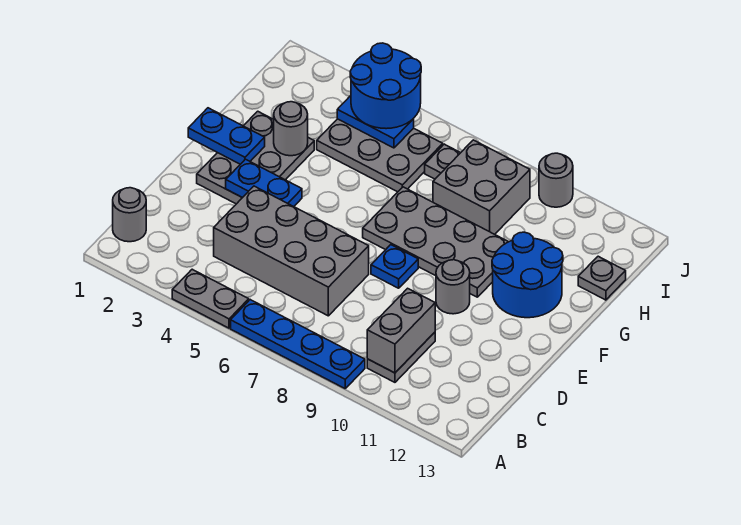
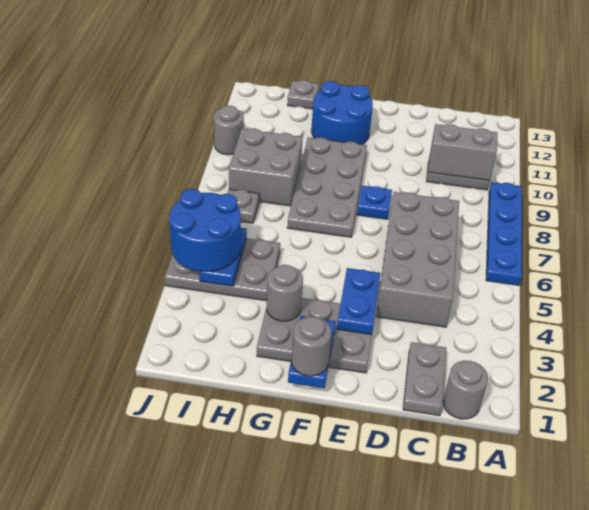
grey 1x2 plate [172,269,249,328] -> grey 1x2 plate moved to [403,342,446,416]
grey 1x1 round brick [436,260,470,314] -> grey 1x1 round brick moved to [291,317,331,376]
grey 2x3 plate [317,119,443,192] -> grey 2x3 plate turned to [165,238,280,301]

